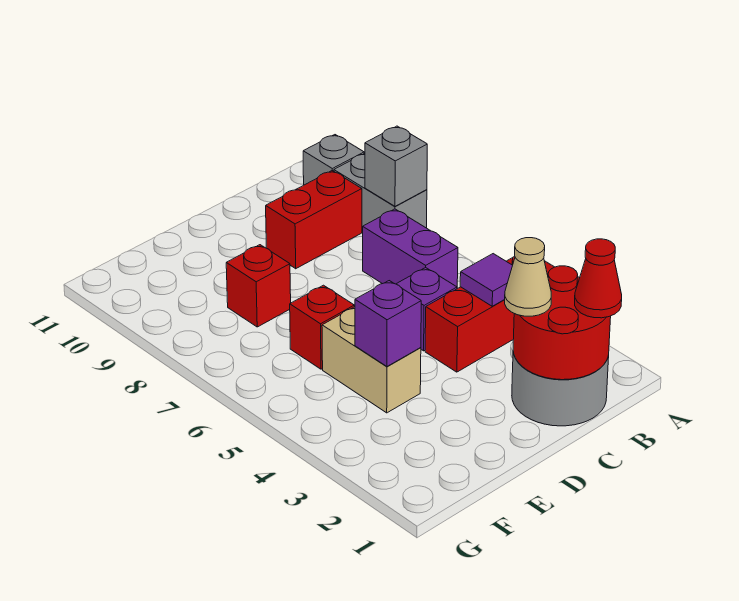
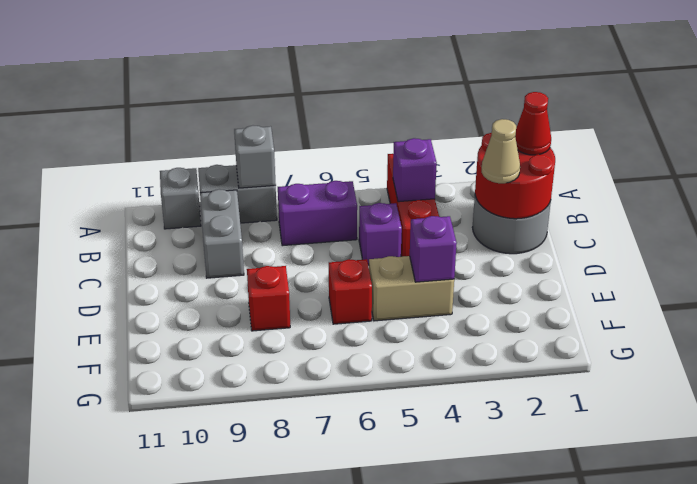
purple 1x1 tile [460,254,513,306] -> purple 1x1 brick [393,138,437,202]
red 1x2 brick [266,171,362,269] -> grey 1x2 brick [200,189,244,278]

